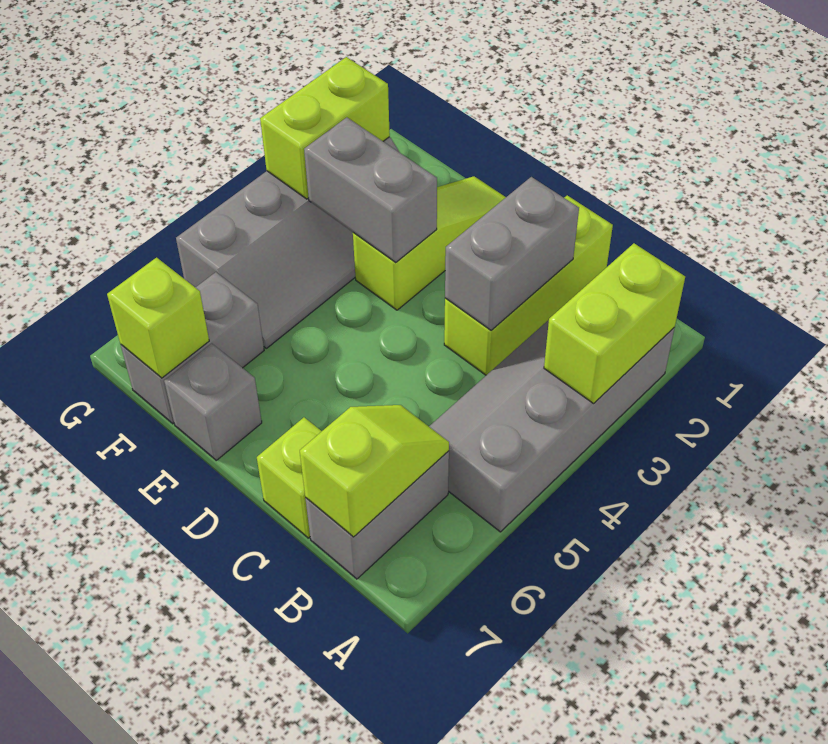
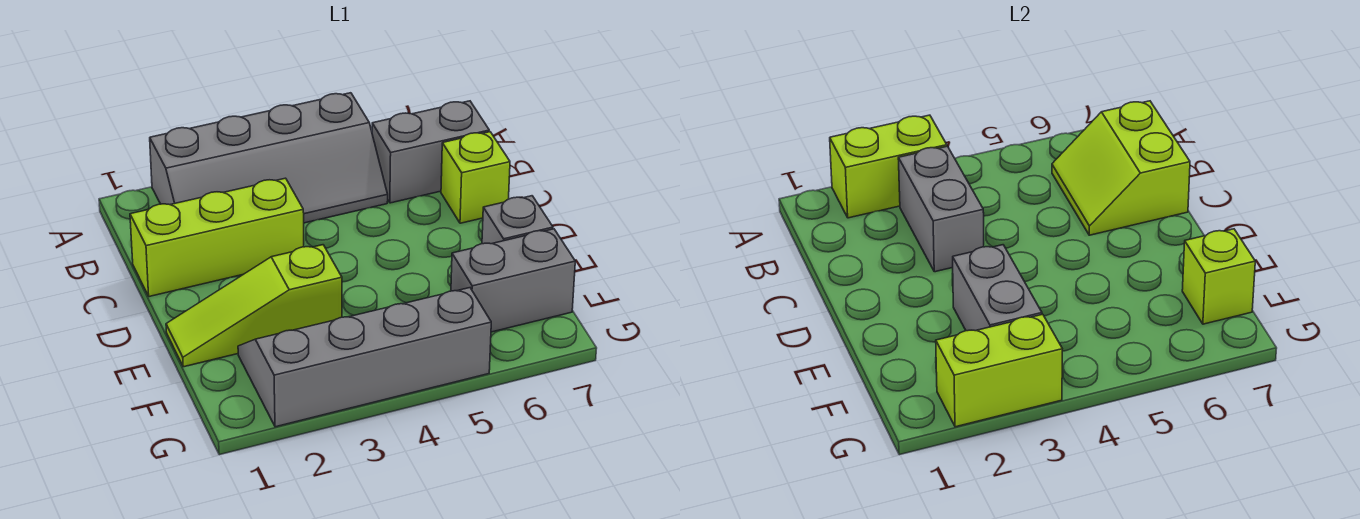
lime 1x2 slope [300,405,449,537] -> lime 2x2 slope [1052,101,1190,235]
grey 1x2 brick [445,177,579,330] -> grey 1x2 brick turned to [898,146,984,272]

